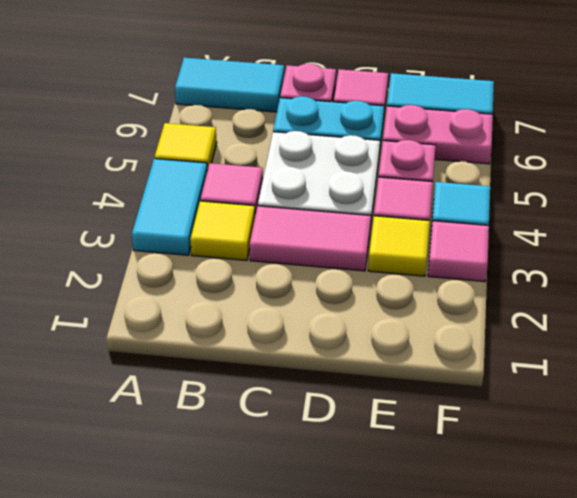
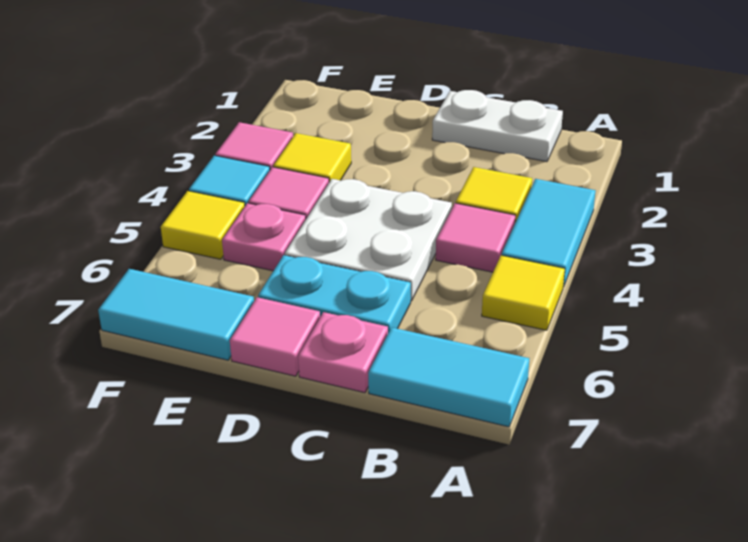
none -> white 1x2 plate [432,90,563,162]
pink 1x2 tile [250,206,371,271] -> none
pink 1x2 plate [383,105,493,164] -> none
none -> yellow 1x1 tile [161,191,245,259]

